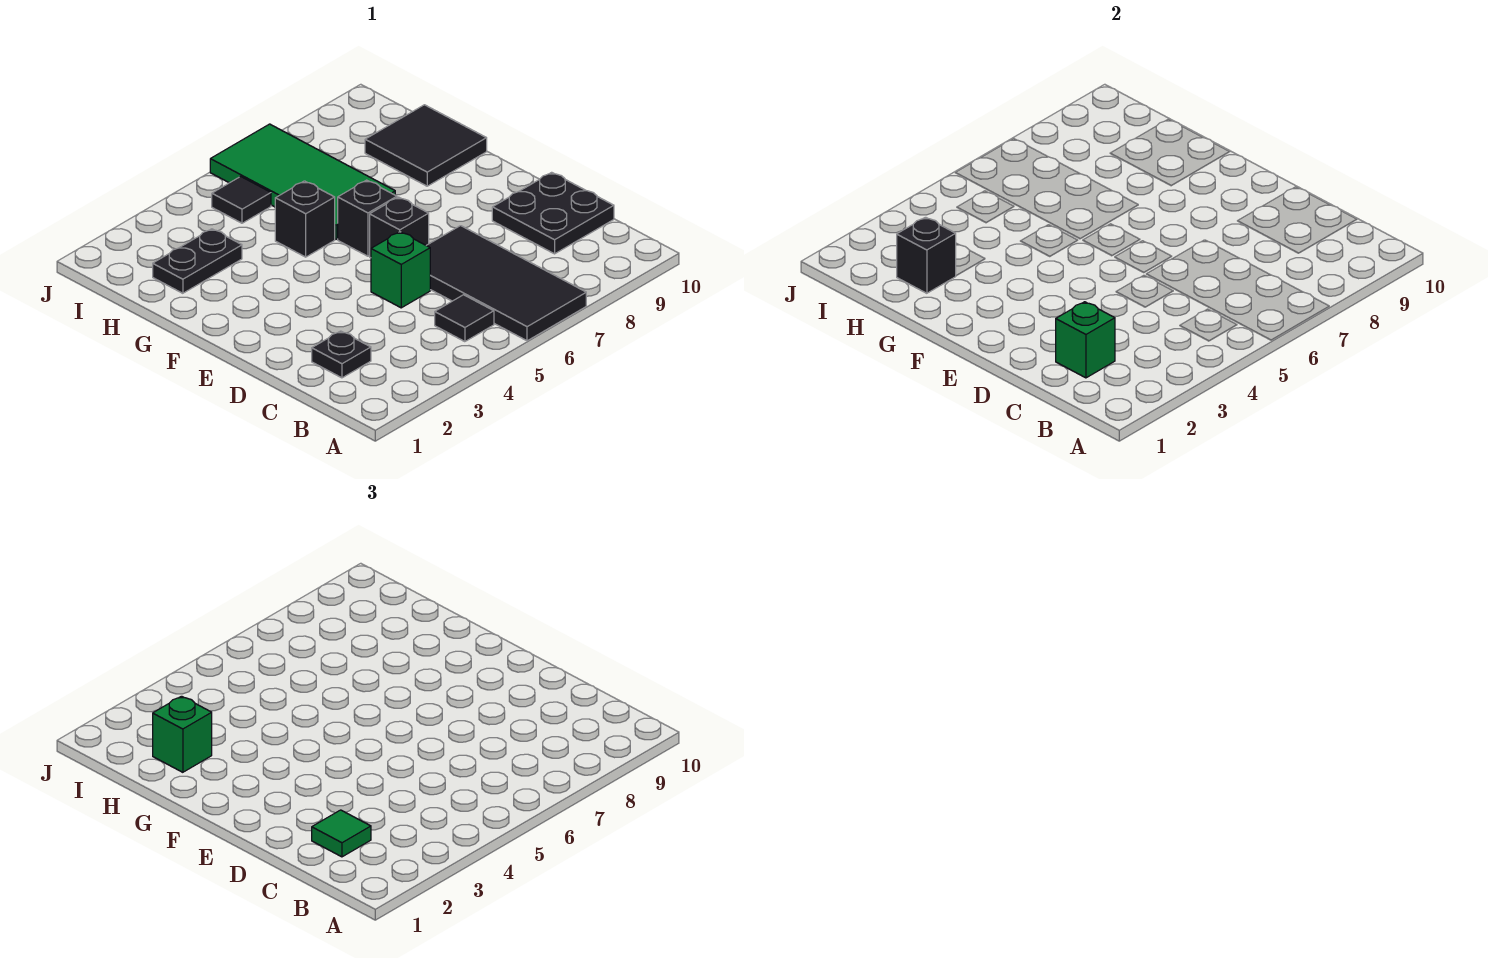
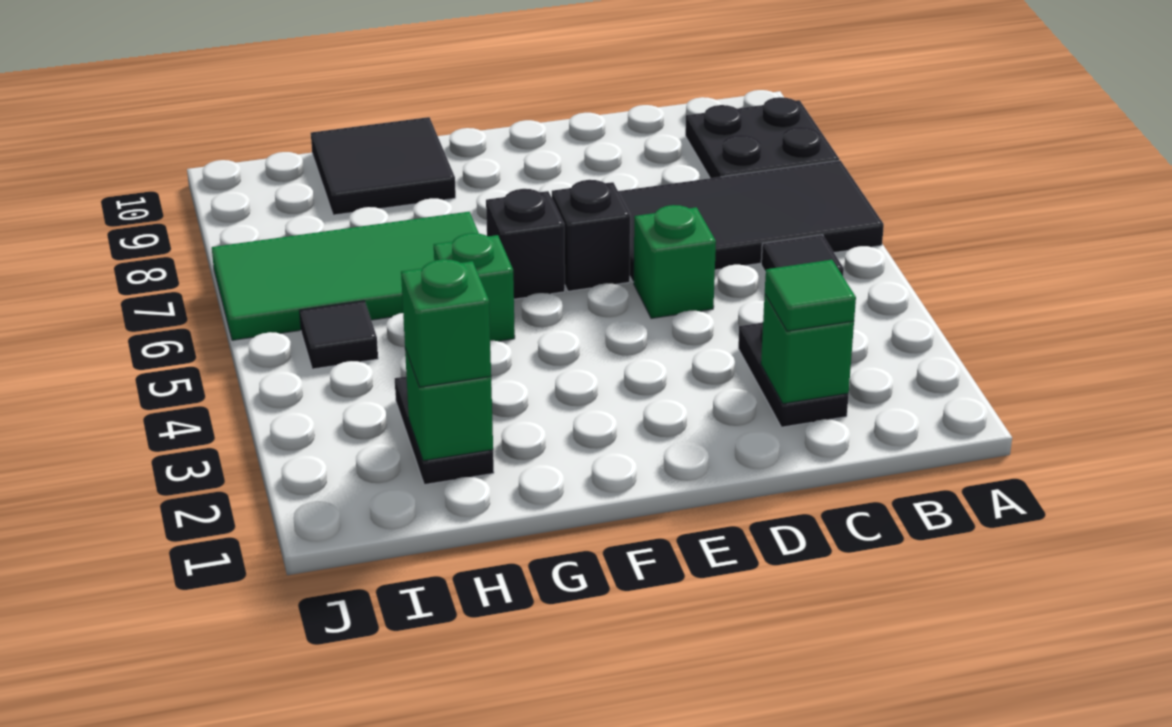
black 1x1 plate [312,331,371,378] -> black 1x2 plate [738,322,849,427]
black 2x2 plate [492,172,614,254] -> black 2x2 plate moved to [685,97,839,178]
black 1x1 brick [275,181,335,257] -> green 1x1 brick [434,233,515,341]
black 1x1 brick [897,217,956,293] -> green 1x1 brick [405,348,493,461]

